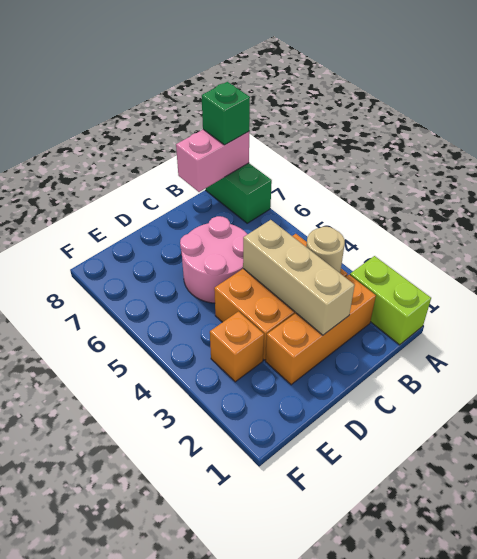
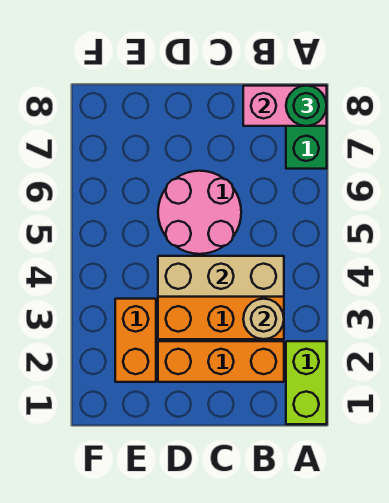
green 1x1 brick [202,82,250,145] -> green 1x1 round brick [286,86,327,126]
tan 1x3 brick [243,220,355,335] -> tan 1x3 brick turned to [158,256,284,297]
orange 1x1 brick [210,312,264,382] -> orange 1x2 brick [115,299,156,382]

